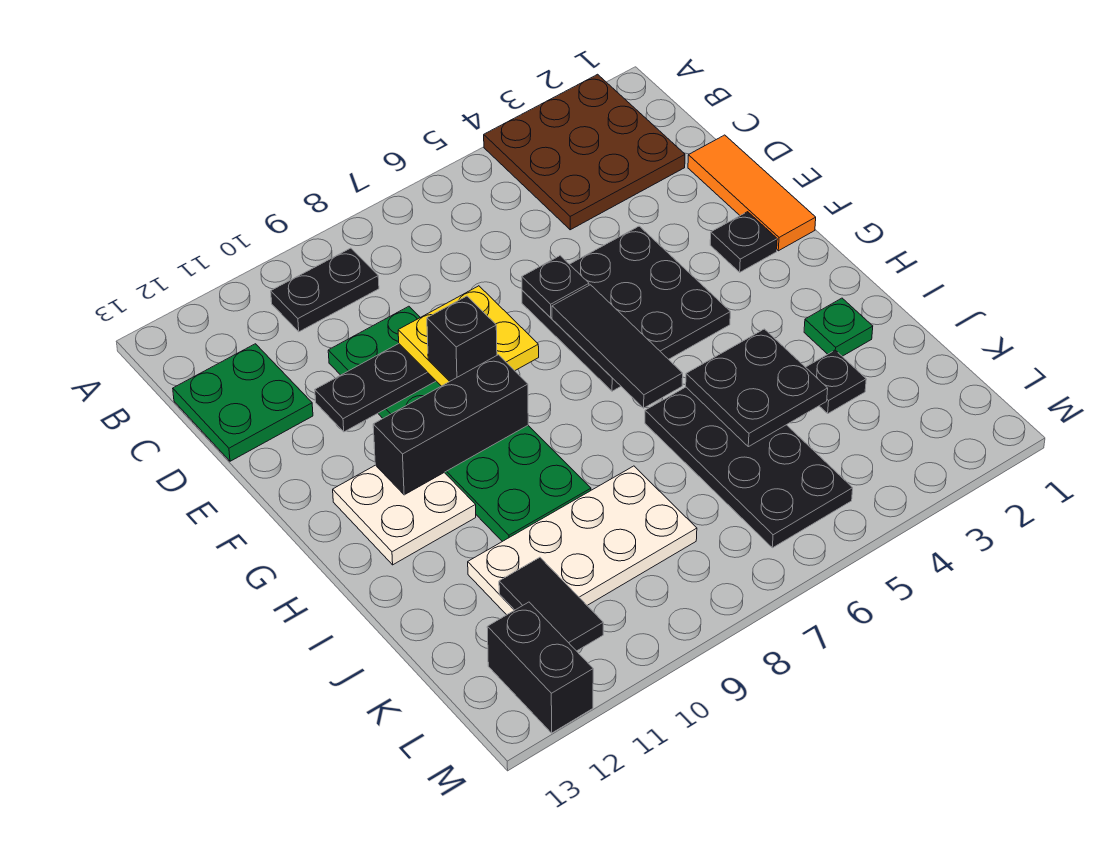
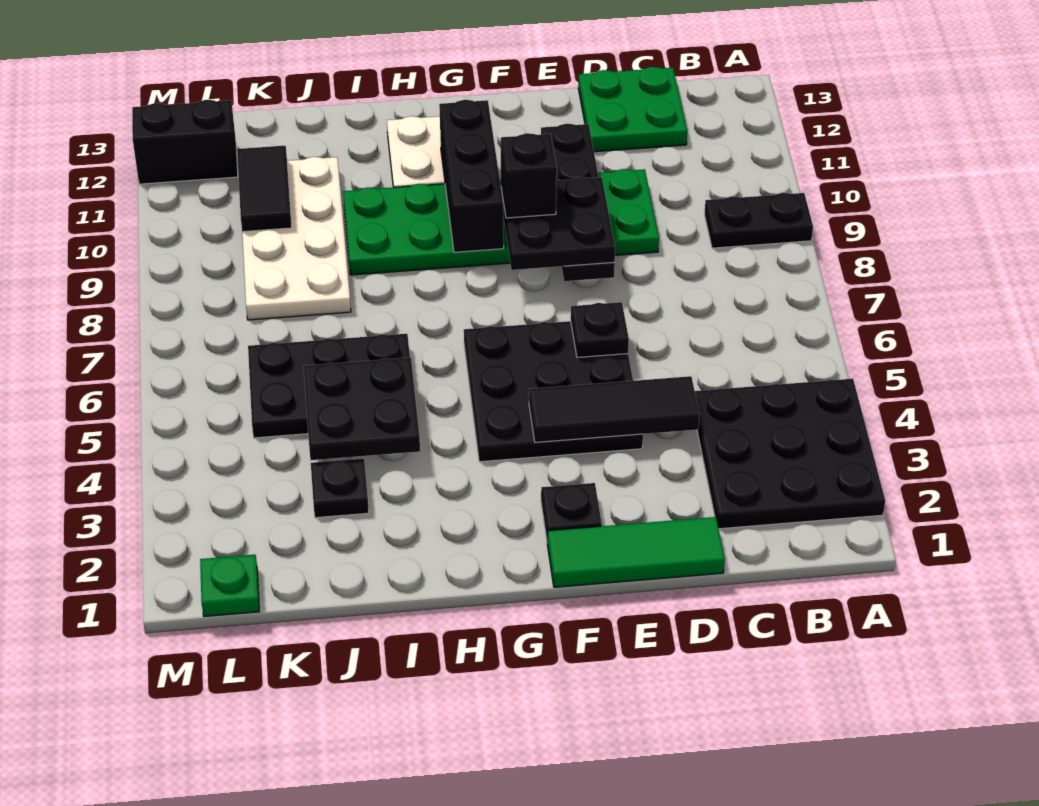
brown 3x3 plate [484,74,685,230] -> black 3x3 plate [695,379,885,529]
black 1x2 plate [271,248,379,332] -> black 1x2 plate turned to [704,193,813,248]
orange 1x3 tile [688,135,816,251] -> green 1x3 tile [547,517,725,587]
yellow 2x2 plate [398,286,539,386] -> black 2x2 plate [501,177,615,270]
black 1x3 tile [552,285,683,408] -> black 1x3 tile moved to [529,376,699,442]
green 1x1 plate [804,298,873,356] -> green 1x1 plate moved to [200,555,259,617]
black 2x4 plate [645,387,853,548] -> black 2x3 plate [248,334,410,438]
black 1x2 tile [499,557,603,651] -> black 1x2 tile turned to [237,146,292,232]

